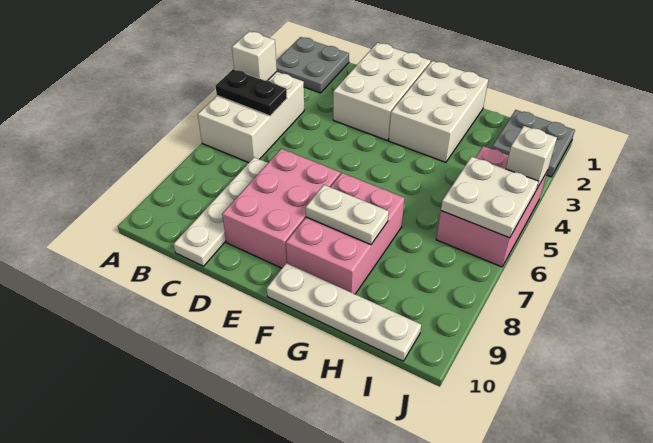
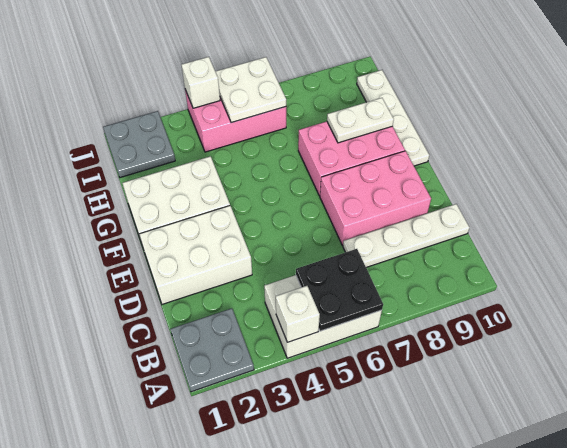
black 1x2 plate [216,69,287,116] -> black 2x2 plate [296,249,383,331]
white 1x2 plate [306,185,389,245] -> white 1x2 plate turned to [327,98,394,143]

